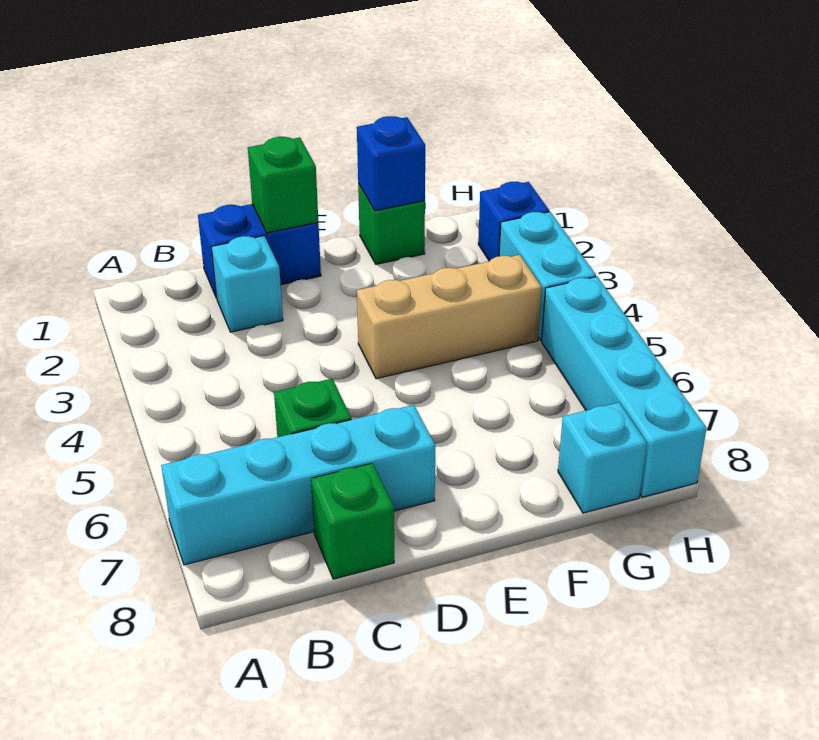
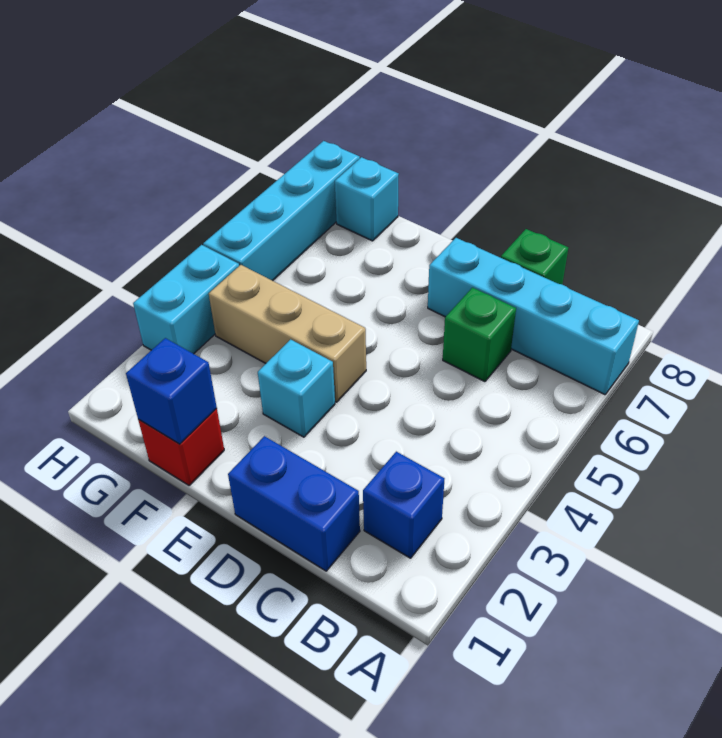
cyan 1x1 brick [212,236,283,332] -> cyan 1x1 brick moved to [258,339,335,437]
green 1x1 brick [248,137,318,233] -> none
green 1x1 brick [358,183,425,264] -> red 1x1 brick [138,408,224,485]
blue 1x1 brick [478,182,549,261] -> blue 1x1 brick moved to [363,452,444,558]

